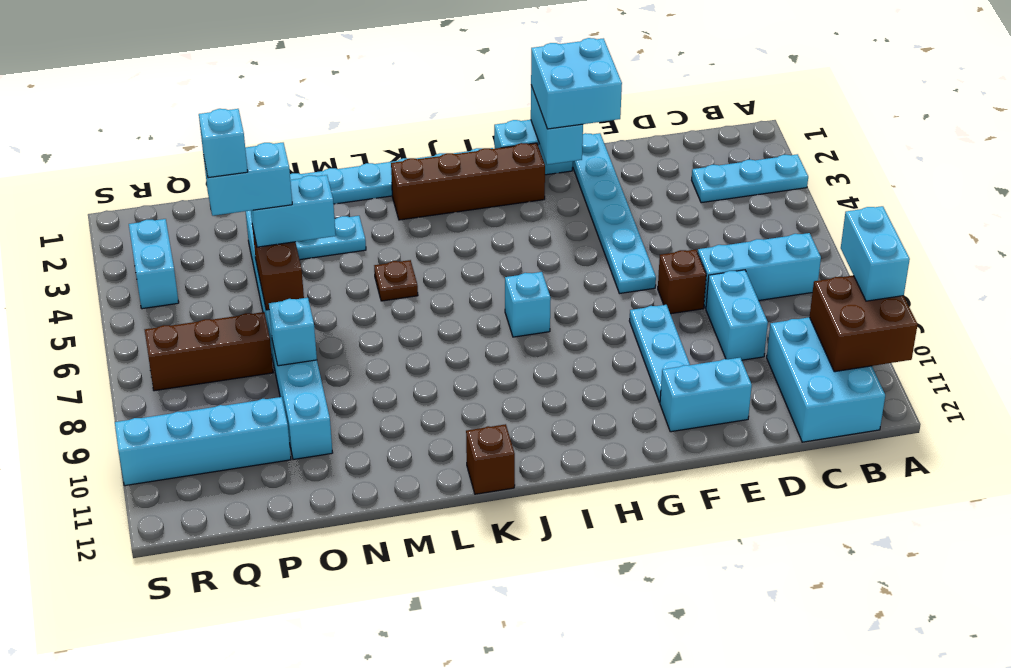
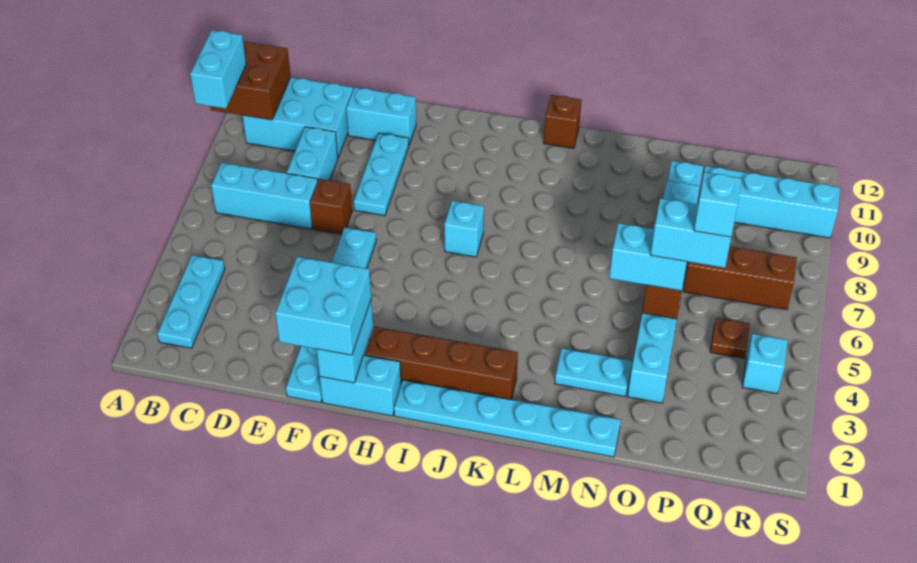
cyan 1x3 plate [692,154,808,203] -> cyan 1x3 plate turned to [157,255,225,348]
cyan 2x3 brick [767,317,885,442] -> cyan 2x3 brick turned to [242,78,353,157]
brown 1x1 plate [374,260,418,301] -> brown 1x1 plate moved to [710,318,750,358]
cyan 1x2 brick [129,219,179,309] -> cyan 1x1 brick [743,334,788,394]

